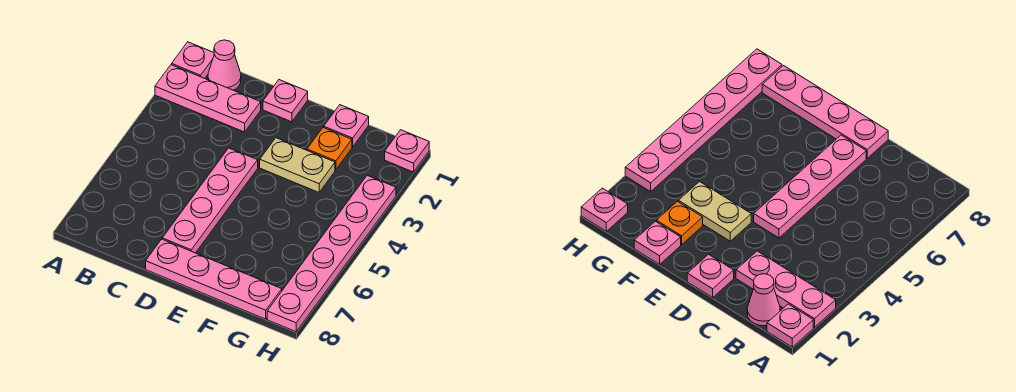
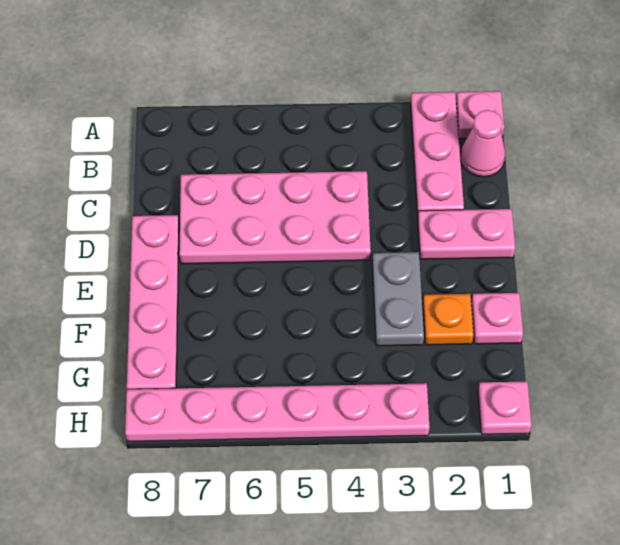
pink 1x1 plate [263,80,308,122] -> pink 1x2 plate [418,209,515,259]
pink 1x4 plate [162,148,258,253] -> pink 2x4 plate [179,171,371,264]
tan 1x2 plate [260,138,335,192] -> grey 1x2 plate [372,252,424,346]

